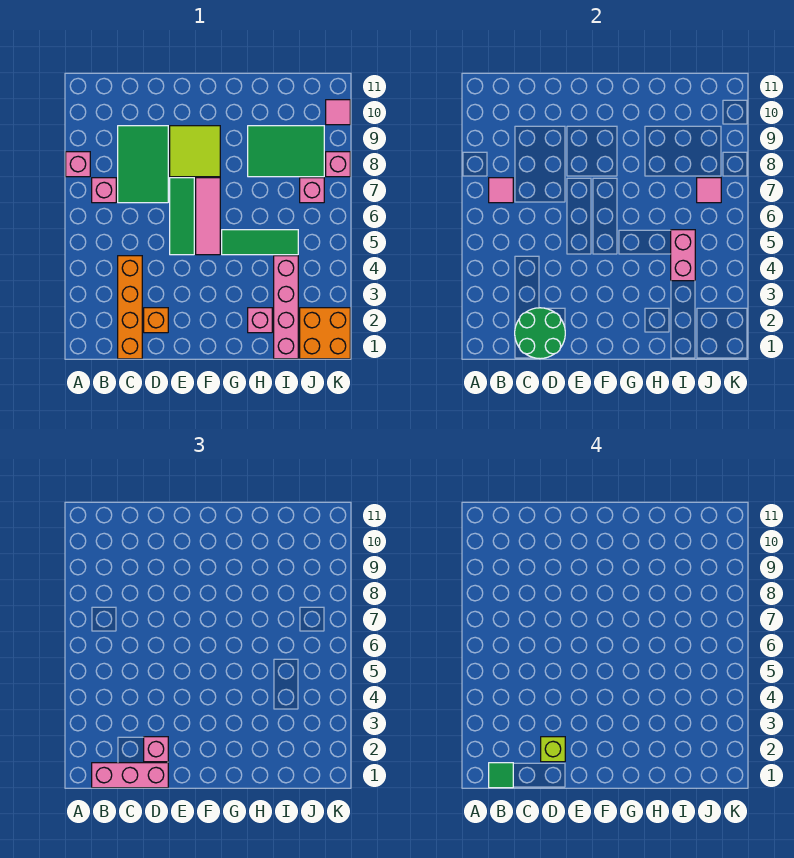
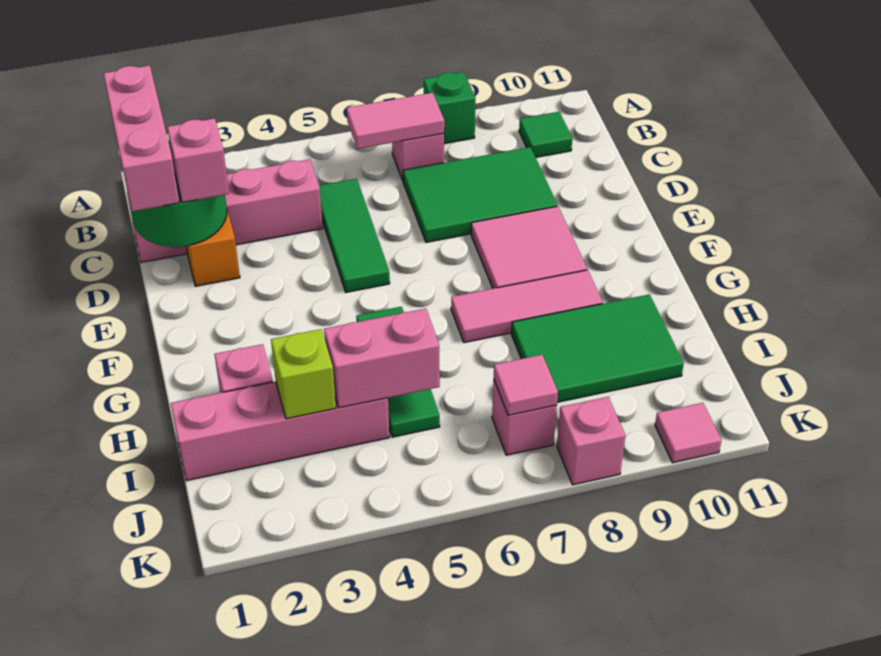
pink 1x1 brick [66,152,90,177] -> green 1x1 brick [424,72,476,144]
green 1x1 tile [489,763,513,788] -> green 1x1 tile moved to [519,112,572,157]
pink 1x1 tile [489,178,513,203] -> pink 1x2 tile [347,93,444,149]
orange 1x4 brick [118,256,142,359] -> pink 1x4 brick [127,159,323,262]
lime 1x1 brick [541,737,565,762] -> lime 1x1 brick moved to [271,329,336,419]
green 1x3 tile [170,178,194,255] -> green 1x3 tile turned to [319,179,390,292]
lime 2x2 tile [170,126,220,177] -> pink 2x2 tile [471,206,587,288]
pink 1x3 tile [196,178,220,255] -> pink 1x3 tile moved to [451,270,603,343]
green 2x3 tile [248,126,324,177] -> green 2x3 tile turned to [511,294,684,402]
orange 2x2 brick [300,308,350,359] -> none

